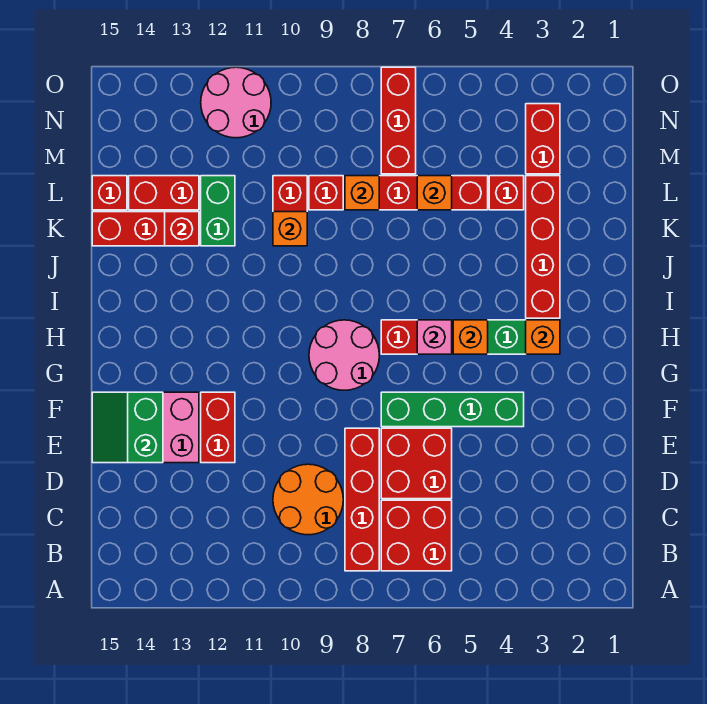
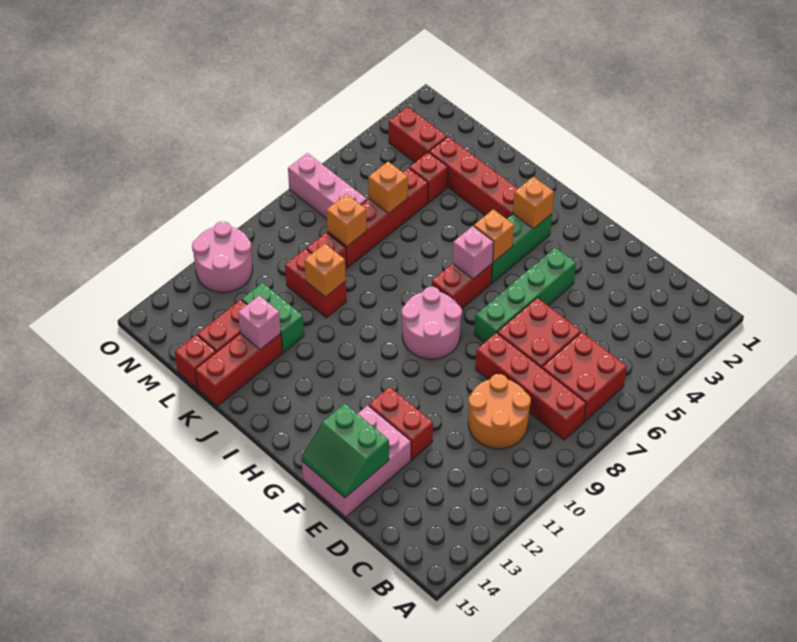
red 1x1 brick [165,212,199,246] -> pink 1x1 brick [238,296,281,349]
red 1x3 brick [381,67,416,174] -> pink 1x3 brick [288,153,367,219]

